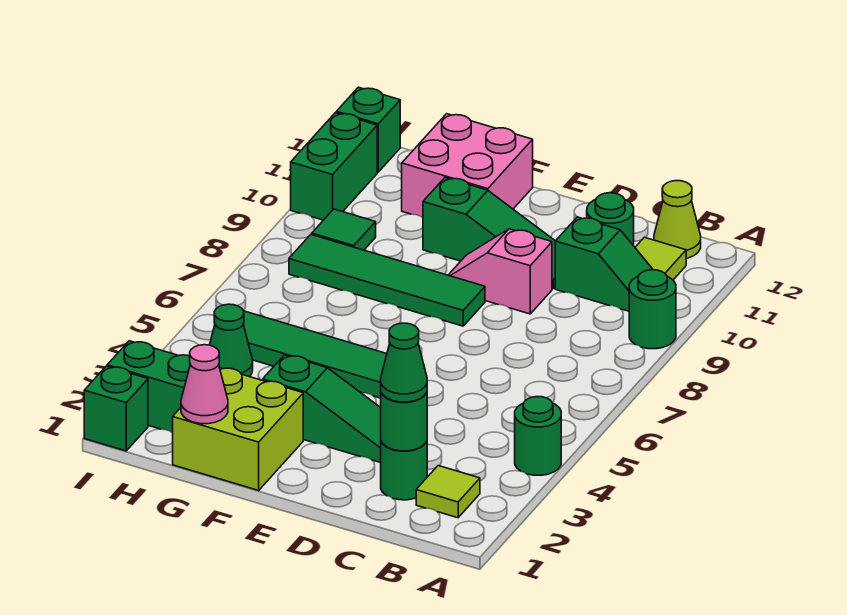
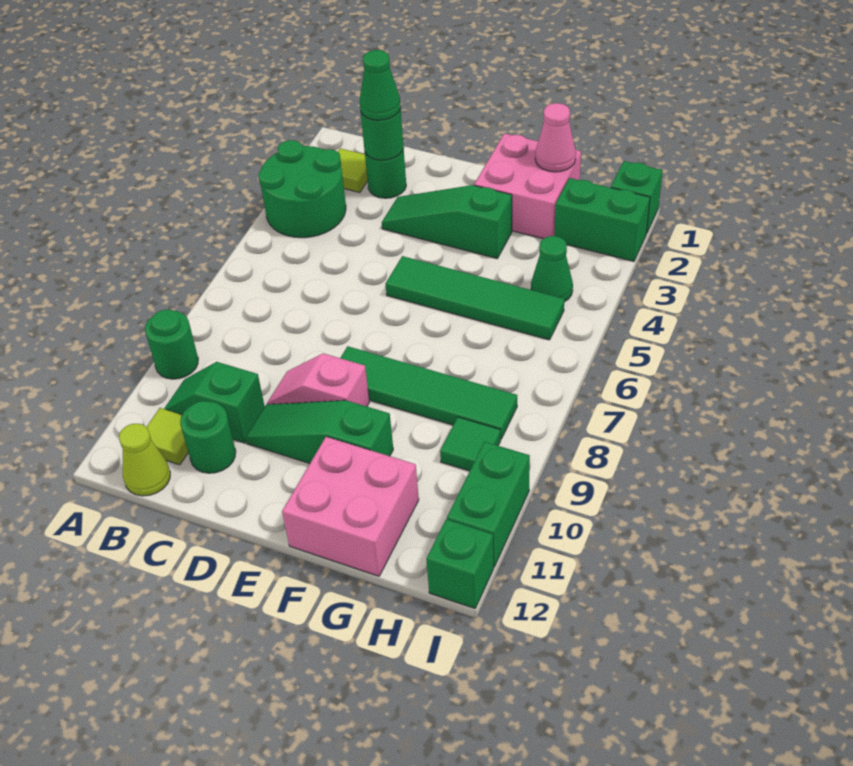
green 1x1 round brick [515,397,561,475] -> green 2x2 round brick [258,140,346,238]
pink 1x2 slope [449,229,552,314] -> pink 1x2 slope turned to [267,353,369,406]
lime 2x2 brick [173,368,303,490] -> pink 2x2 brick [474,133,581,239]

